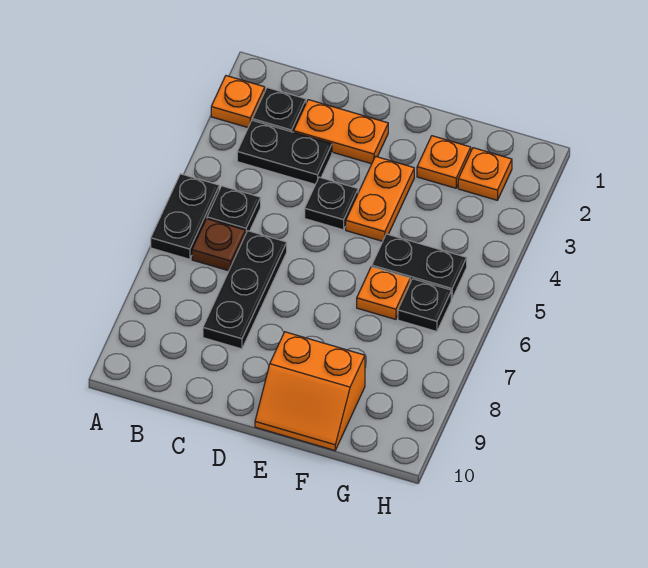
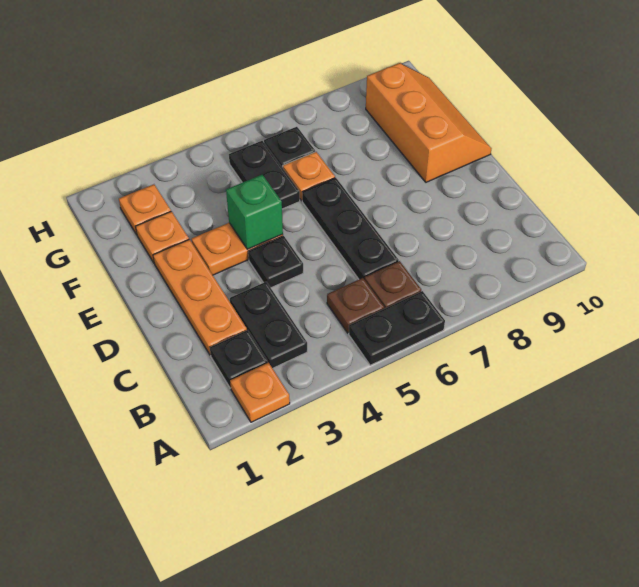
black 1x1 plate [207,186,261,232] -> brown 1x1 plate [327,278,384,333]
orange 1x2 plate [294,100,388,164] -> orange 1x3 plate [153,240,247,355]
black 1x3 plate [203,231,287,349] -> black 1x3 plate turned to [302,178,399,280]
none -> green 1x1 brick [226,175,283,249]
orange 2x2 slope [255,332,365,450] -> orange 2x3 slope [366,63,491,182]

